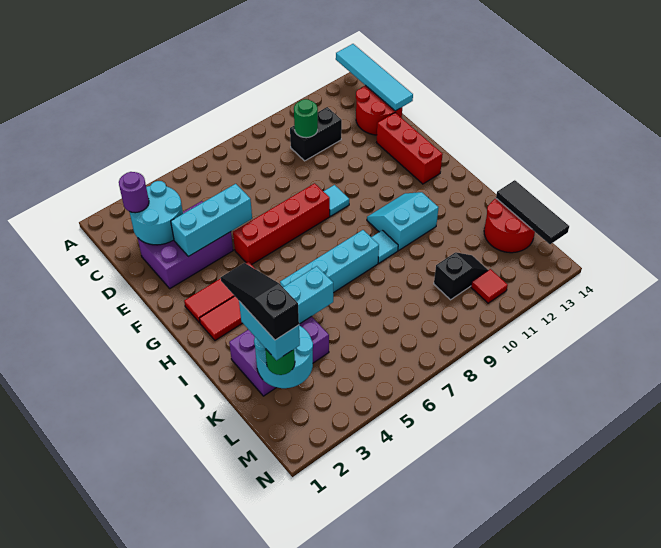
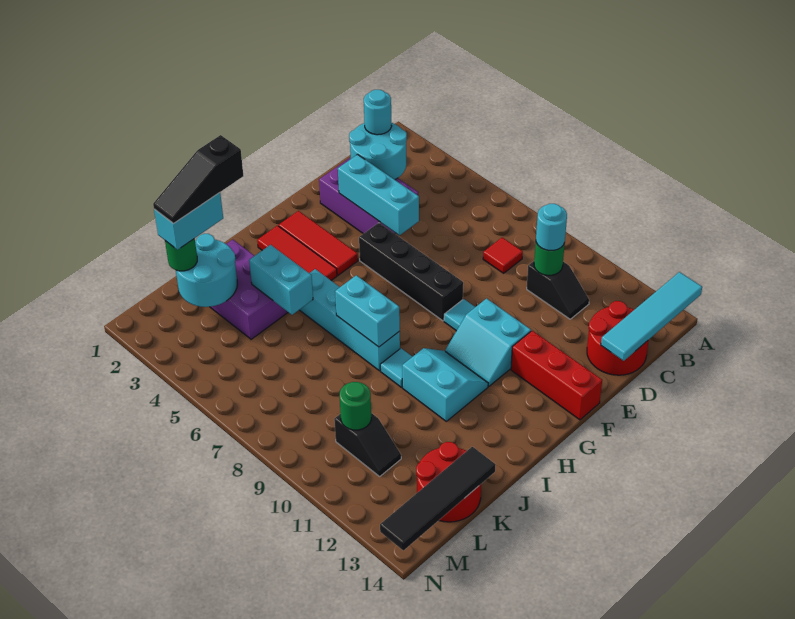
purple 1x1 round brick [119,172,149,213] -> cyan 1x1 round brick [364,90,392,135]
black 1x2 brick [290,107,342,161] -> black 1x2 slope [527,261,589,319]
none -> cyan 1x1 round brick [536,204,567,251]
red 1x3 brick [377,113,443,184] -> red 1x3 brick turned to [511,331,602,420]
red 1x4 brick [233,183,330,265] -> black 1x4 brick [359,223,463,321]
none -> cyan 2x2 slope [445,299,531,386]
none -> cyan 1x2 brick [335,275,400,347]
black 1x3 slope [221,263,299,340] -> black 1x3 slope turned to [153,135,243,223]
black 1x3 tile [496,180,569,244] -> black 1x4 tile [380,447,496,550]
none -> green 1x1 round brick [340,382,371,430]
red 1x1 tile [471,269,508,303] -> red 1x1 tile moved to [483,238,523,273]

